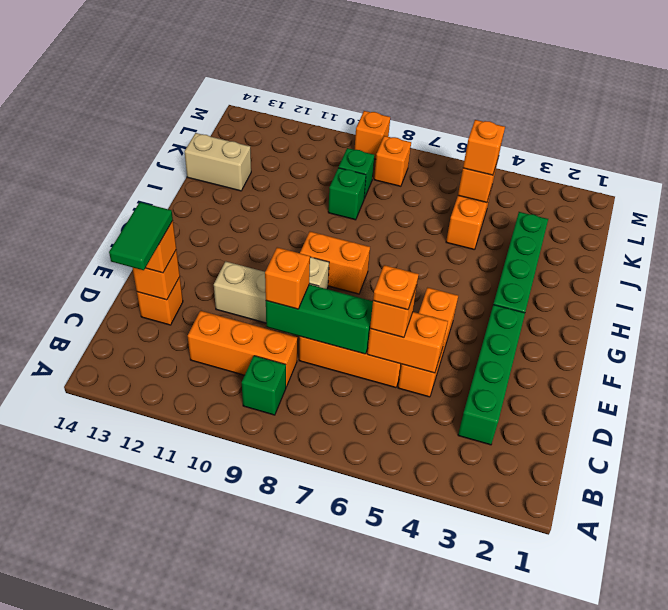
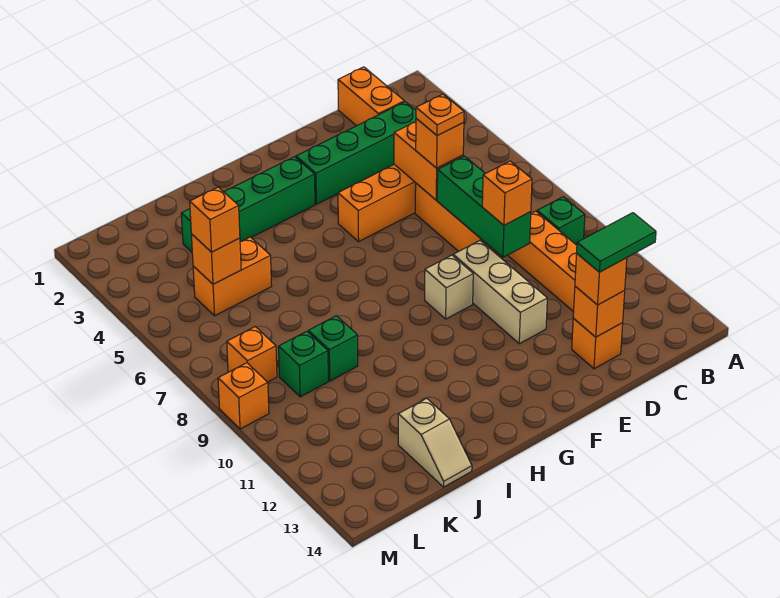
orange 1x2 brick [300,232,370,294] -> orange 1x2 brick moved to [338,67,404,126]
tan 1x2 brick [185,133,251,191] -> tan 1x2 slope [398,398,472,487]

